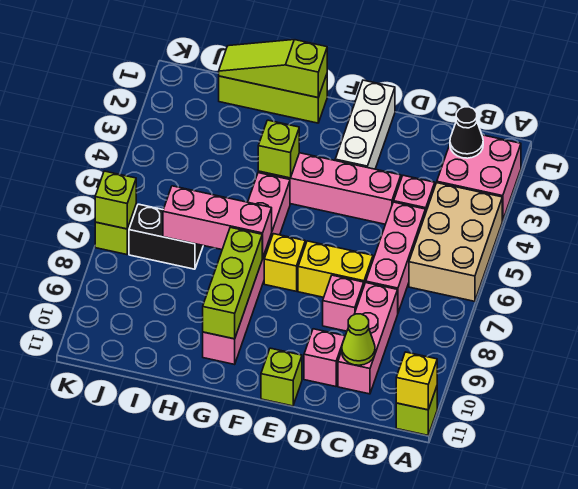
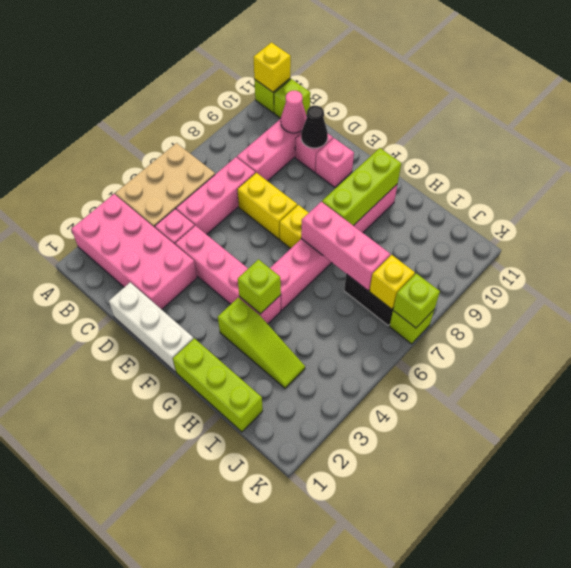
pink 2x2 brick [437,135,521,221] -> pink 2x4 brick [71,194,197,310]
black 1x1 cone [450,107,483,158] -> black 1x1 cone moved to [301,106,328,148]
lime 1x1 cone [342,314,375,365] -> pink 1x1 cone [281,91,307,133]
pink 1x1 brick [323,275,364,331] -> pink 1x1 brick moved to [315,138,354,187]
white 1x3 brick [335,80,395,169] -> white 1x3 brick turned to [109,282,194,372]
lime 1x1 brick [261,348,302,406] -> lime 1x1 brick moved to [274,79,310,118]
lime 1x3 slope [219,40,327,98] -> lime 1x3 slope moved to [218,298,305,388]
none -> yellow 1x1 brick [369,255,415,309]

